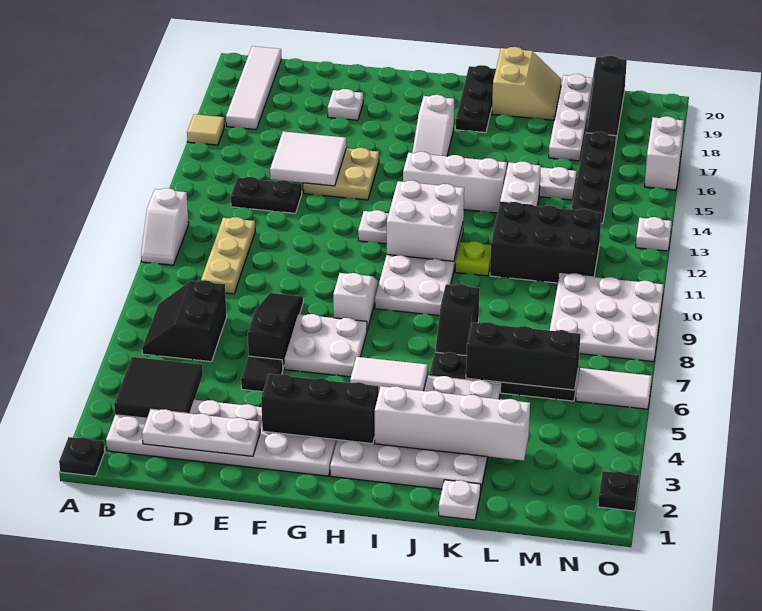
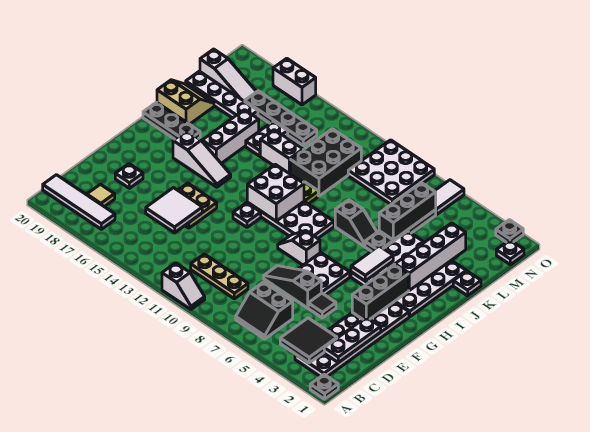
tan 1x1 tile [187,114,224,145] -> tan 1x1 tile moved to [87,184,115,207]
black 1x2 plate [231,177,302,213] -> none
white 1x3 brick [403,152,507,213] -> white 1x3 brick moved to [202,110,259,163]
black 1x3 slope [586,56,627,141] -> white 1x3 slope [200,49,256,101]
white 1x1 plate [636,217,672,251] -> white 1x1 plate moved to [496,240,524,265]

